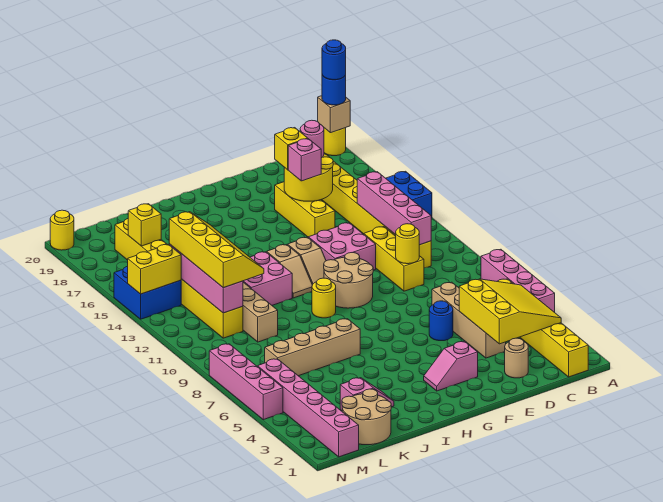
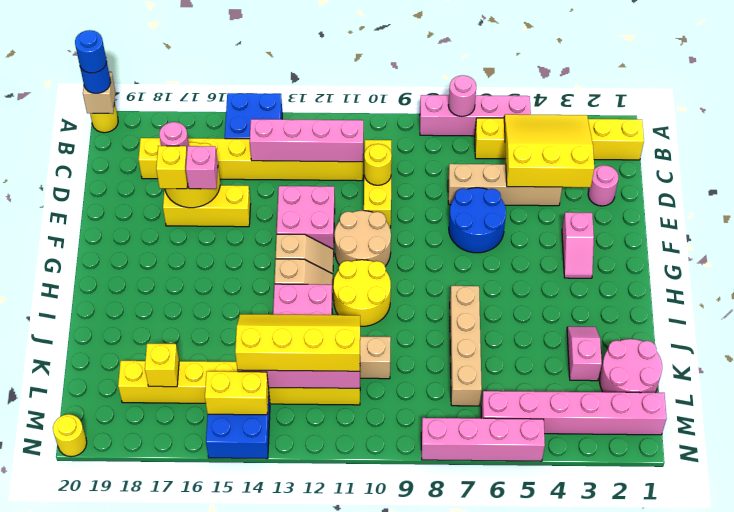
none -> pink 1x1 round brick [448,75,476,117]
tan 1x1 round brick [505,338,528,378] -> pink 1x1 round brick [588,165,619,206]
yellow 1x3 brick [364,227,424,291] -> yellow 1x3 brick turned to [364,140,391,228]
blue 1x1 round brick [429,301,453,341] -> blue 2x2 round brick [449,188,506,253]
yellow 1x1 round brick [312,278,336,318] -> yellow 2x2 round brick [333,260,391,326]
tan 2x2 round brick [342,389,391,445] -> pink 2x2 round brick [599,339,662,393]
yellow 1x2 brick [128,244,181,294] -> yellow 1x2 brick turned to [205,371,269,415]

